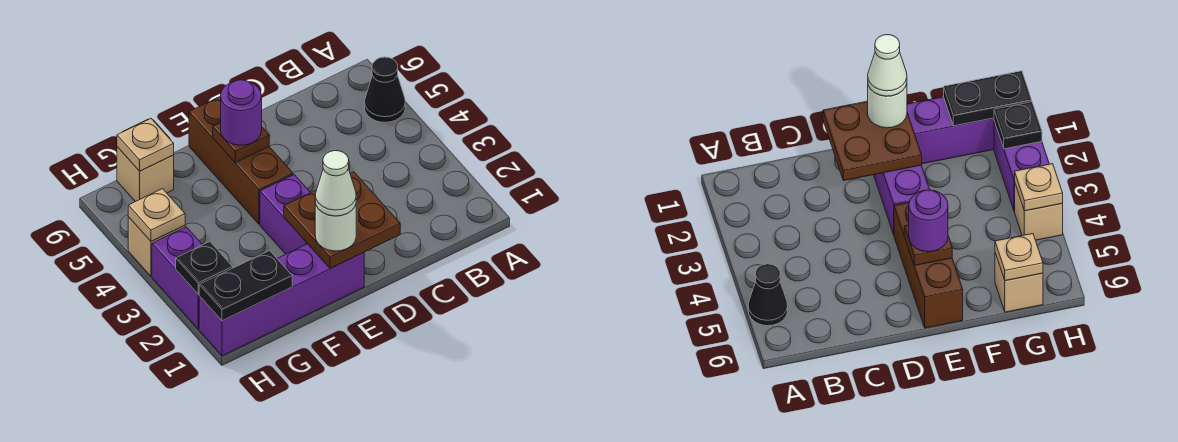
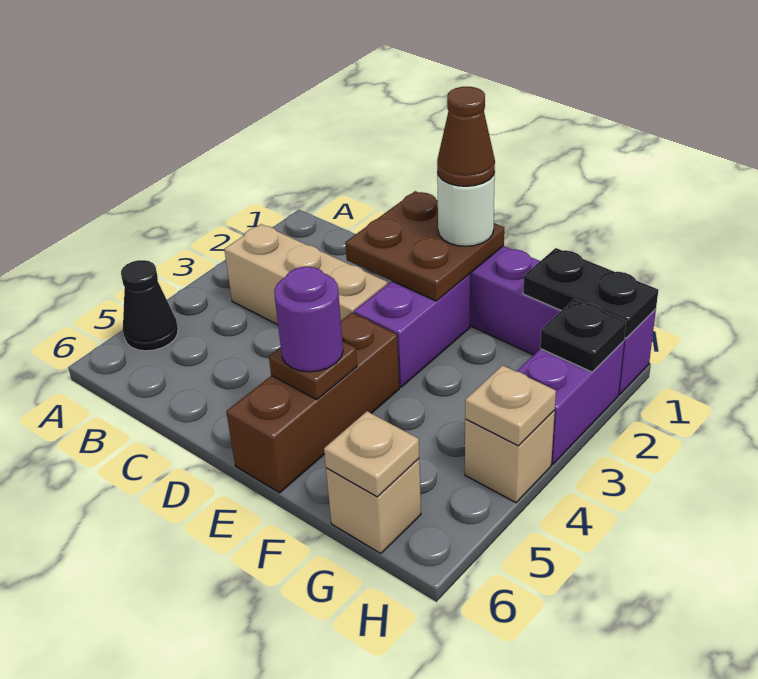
none -> tan 1x3 brick [224,224,388,325]
white 1x1 cone [315,151,356,216] -> brown 1x1 cone [437,87,495,186]

